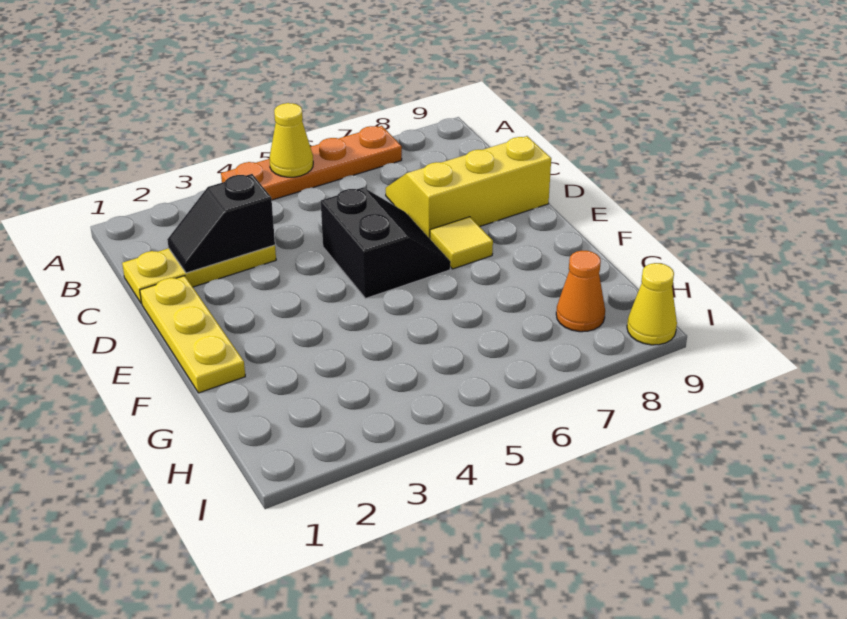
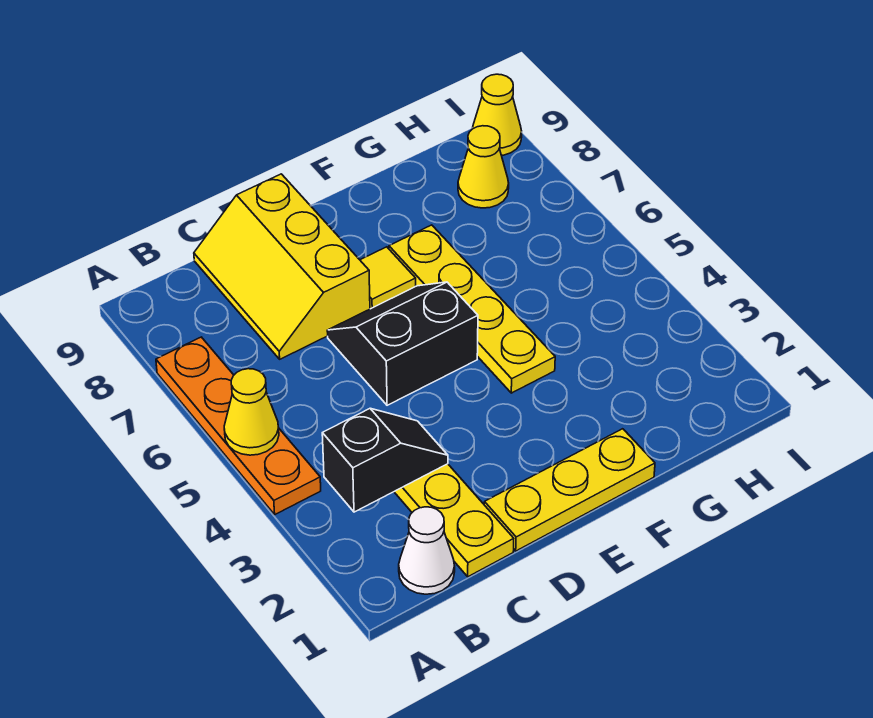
none -> white 1x1 cone [399,507,455,594]
black 1x2 slope [167,174,275,273] -> black 1x2 slope turned to [322,409,448,512]
none -> yellow 1x4 plate [389,225,555,393]
orange 1x1 cone [556,251,605,332] -> yellow 1x1 cone [458,126,509,208]

